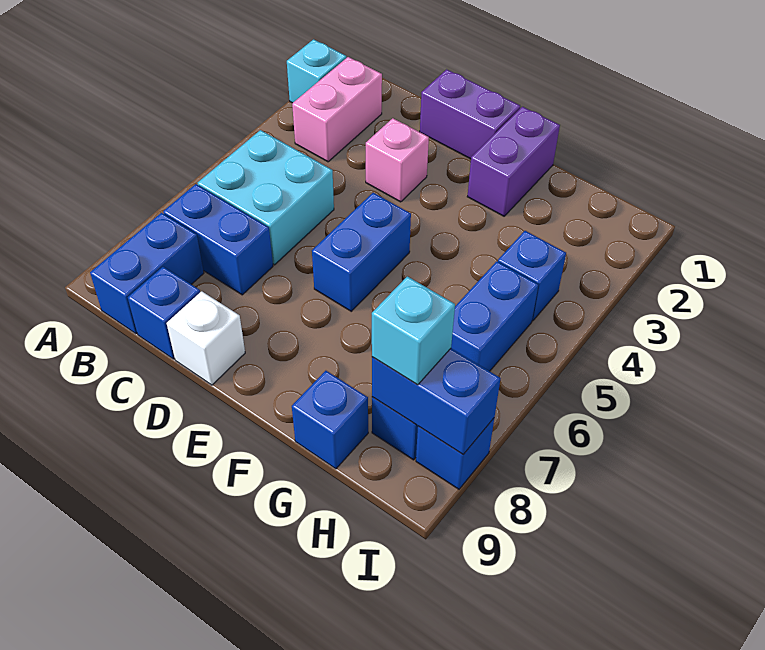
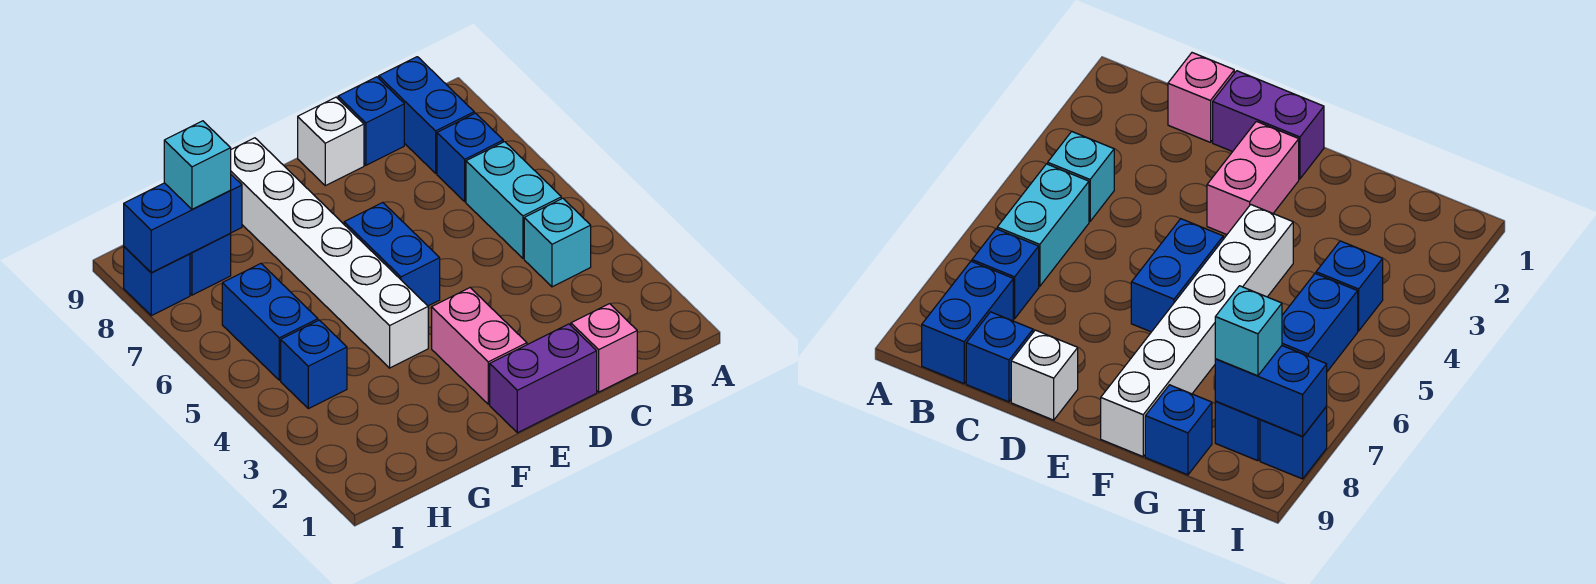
cyan 1x1 brick [287,39,346,103] -> cyan 1x1 brick moved to [524,198,591,287]
pink 1x2 brick [292,57,382,162] -> pink 1x2 brick moved to [432,288,527,404]
cyan 2x2 brick [198,130,334,265] -> cyan 1x2 brick [466,142,561,258]
blue 1x2 brick [163,184,273,295] -> blue 1x1 brick [437,113,503,201]
pink 1x1 brick [366,118,429,202] -> pink 1x1 brick moved to [571,304,637,392]
purple 1x2 brick [467,107,560,216] -> none
none -> white 1x6 brick [231,138,428,368]

